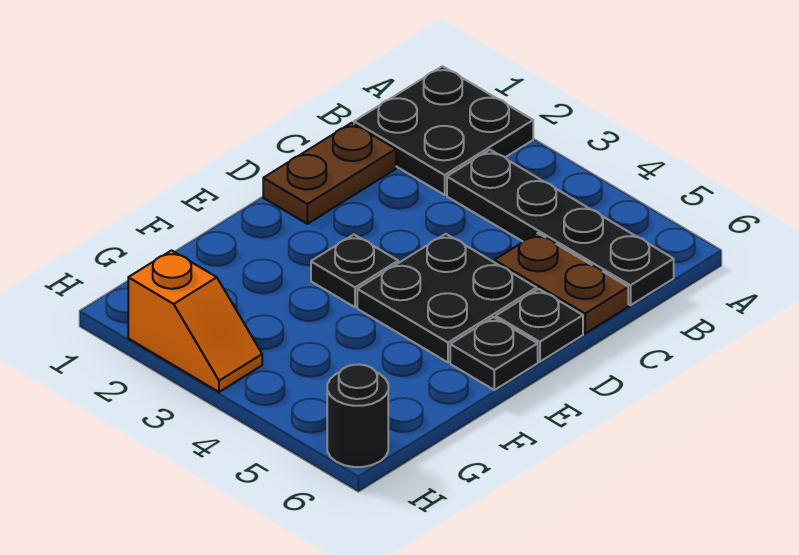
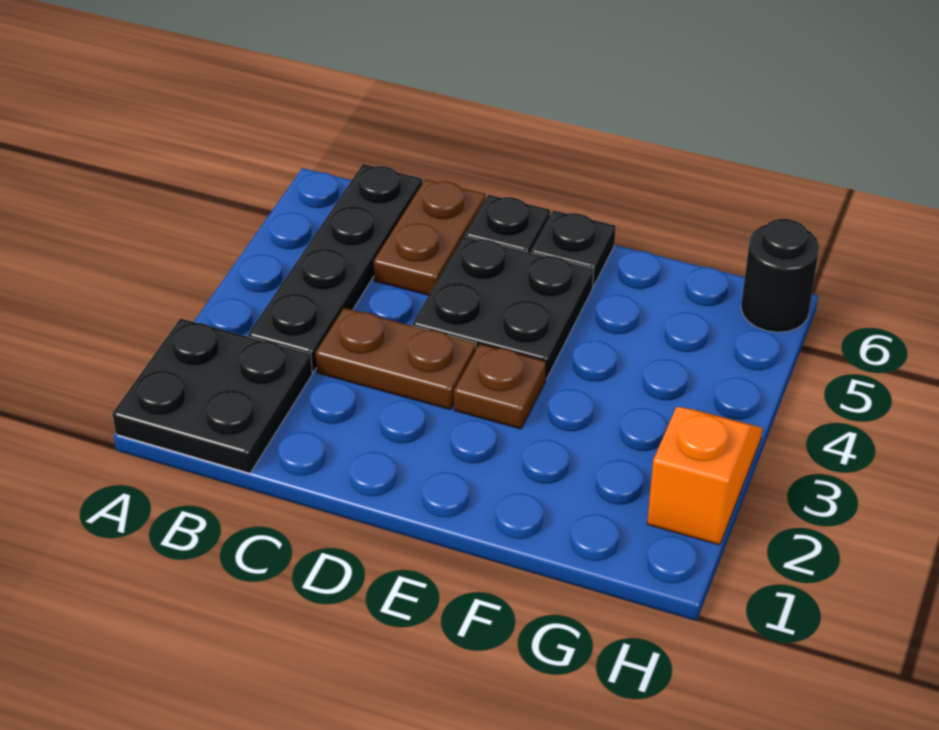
brown 1x2 plate [263,123,396,224] -> brown 1x2 plate moved to [316,308,476,410]
black 1x1 plate [311,235,398,307] -> brown 1x1 plate [454,344,546,429]

